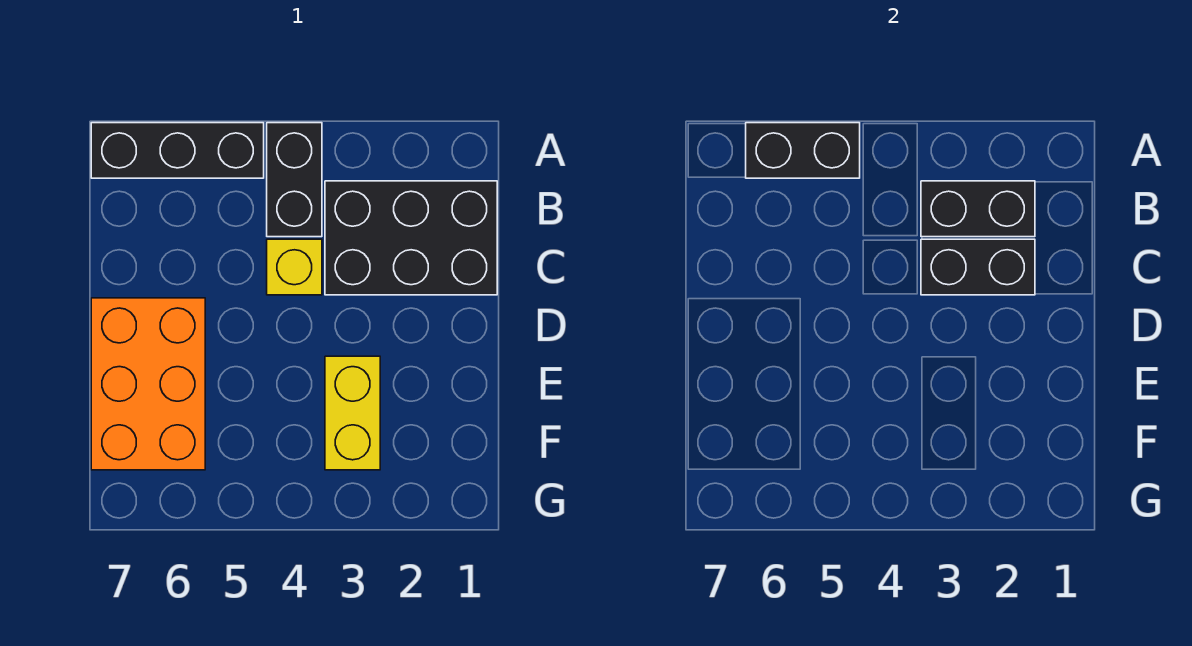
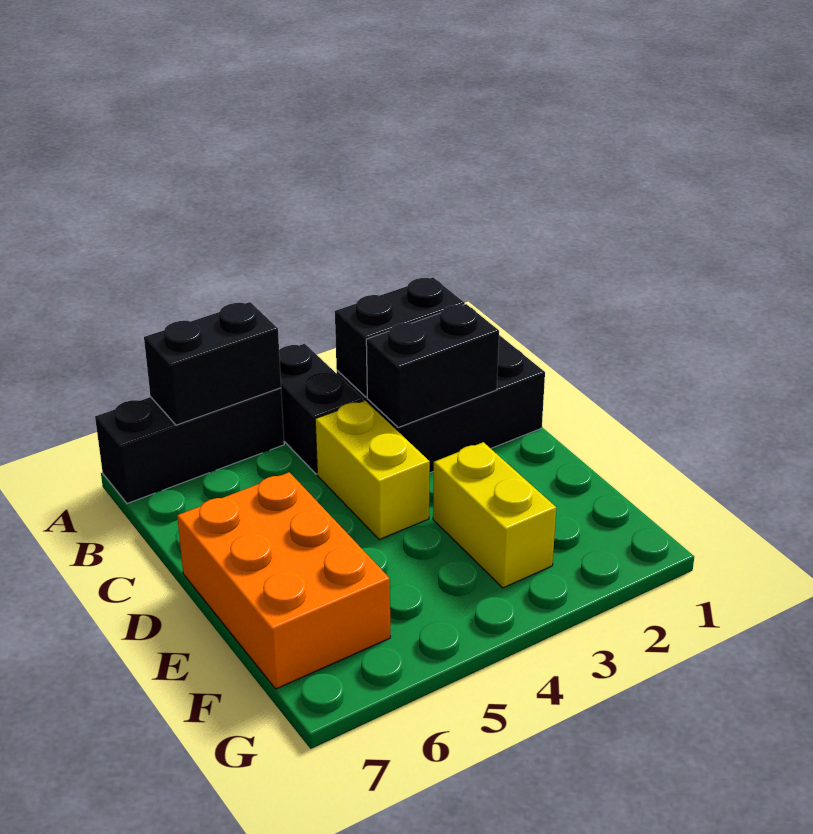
yellow 1x1 brick [267,239,322,295] -> yellow 1x2 brick [315,400,430,540]

